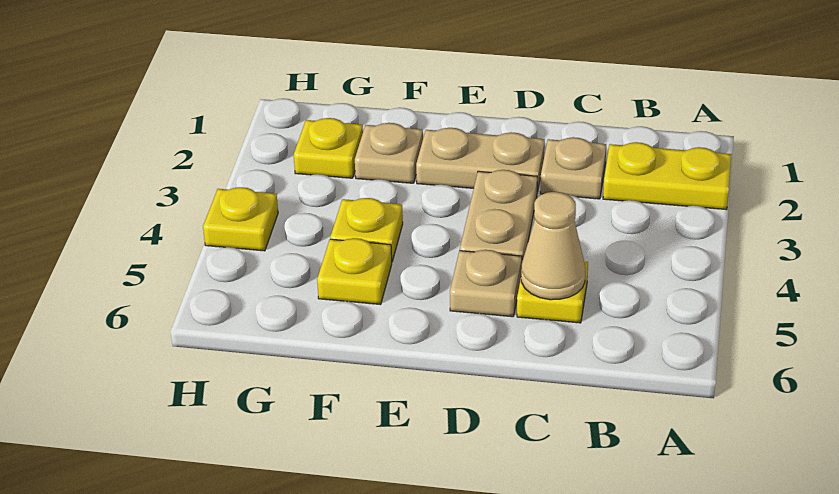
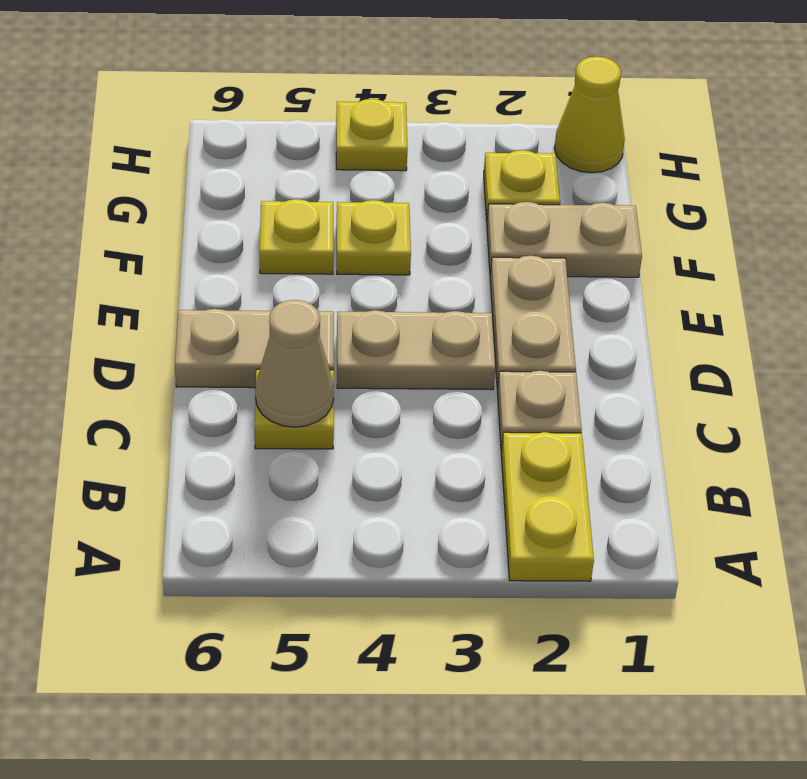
tan 1x1 plate [450,250,522,317] -> tan 1x2 plate [175,309,334,388]
tan 1x1 plate [355,123,423,183] -> tan 1x2 plate [487,202,642,277]
none -> yellow 1x1 cone [554,57,625,173]

